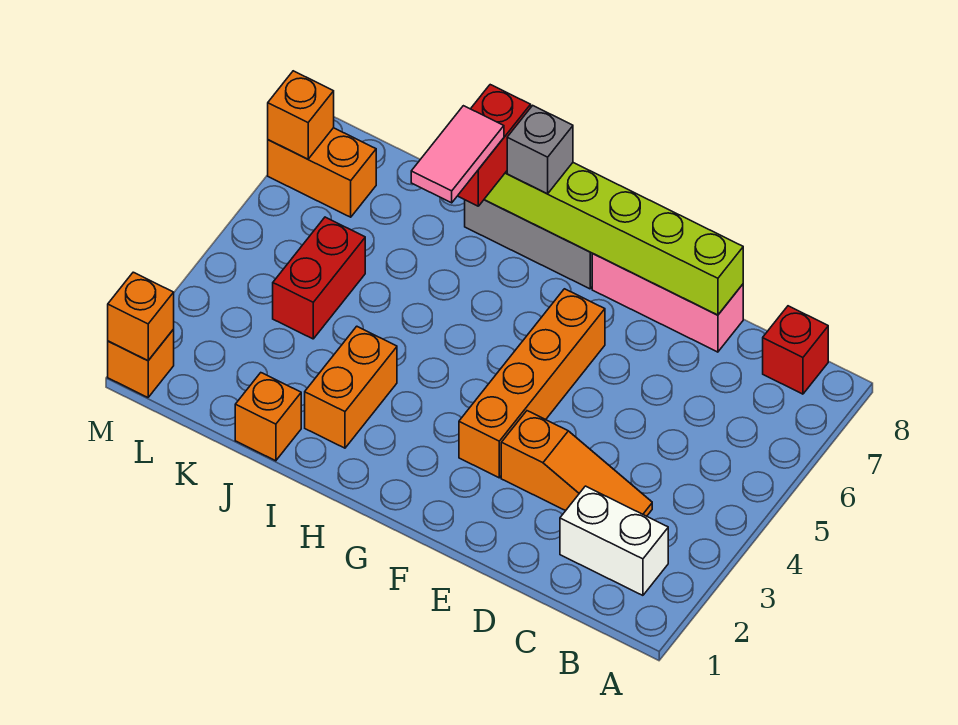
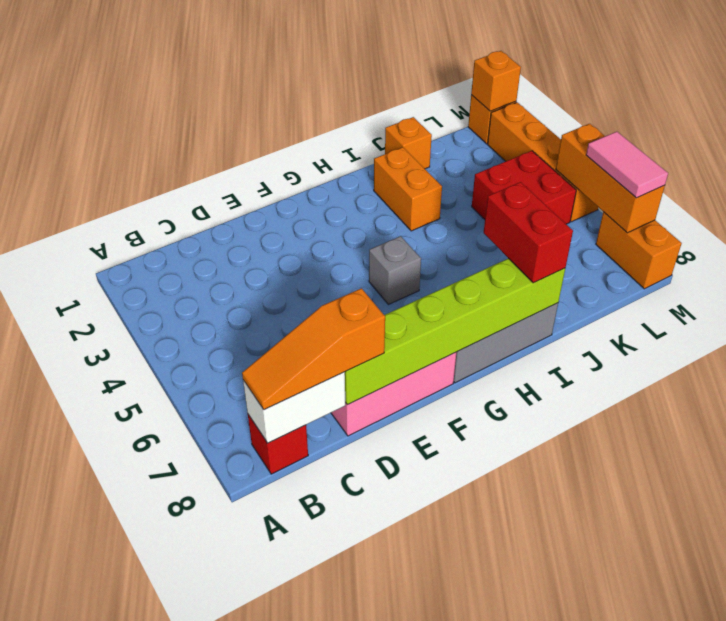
white 1x2 brick [560,486,668,595] -> white 1x2 brick moved to [243,372,345,443]
orange 1x3 slope [501,411,652,516] -> orange 1x3 slope moved to [242,288,385,410]
orange 1x4 brick [459,289,605,478] -> orange 1x4 brick moved to [488,102,598,222]
grey 1x1 brick [507,105,573,194] -> grey 1x1 brick moved to [369,236,421,305]
pink 1x2 tile [411,106,504,203] -> pink 1x2 tile moved to [586,132,668,198]
red 1x2 brick [273,217,365,339] -> red 2x2 brick [472,151,576,224]
orange 1x2 brick [268,128,376,217] -> orange 1x2 brick turned to [596,212,682,289]
orange 1x1 brick [268,71,334,159] -> orange 1x3 brick [556,124,665,233]

